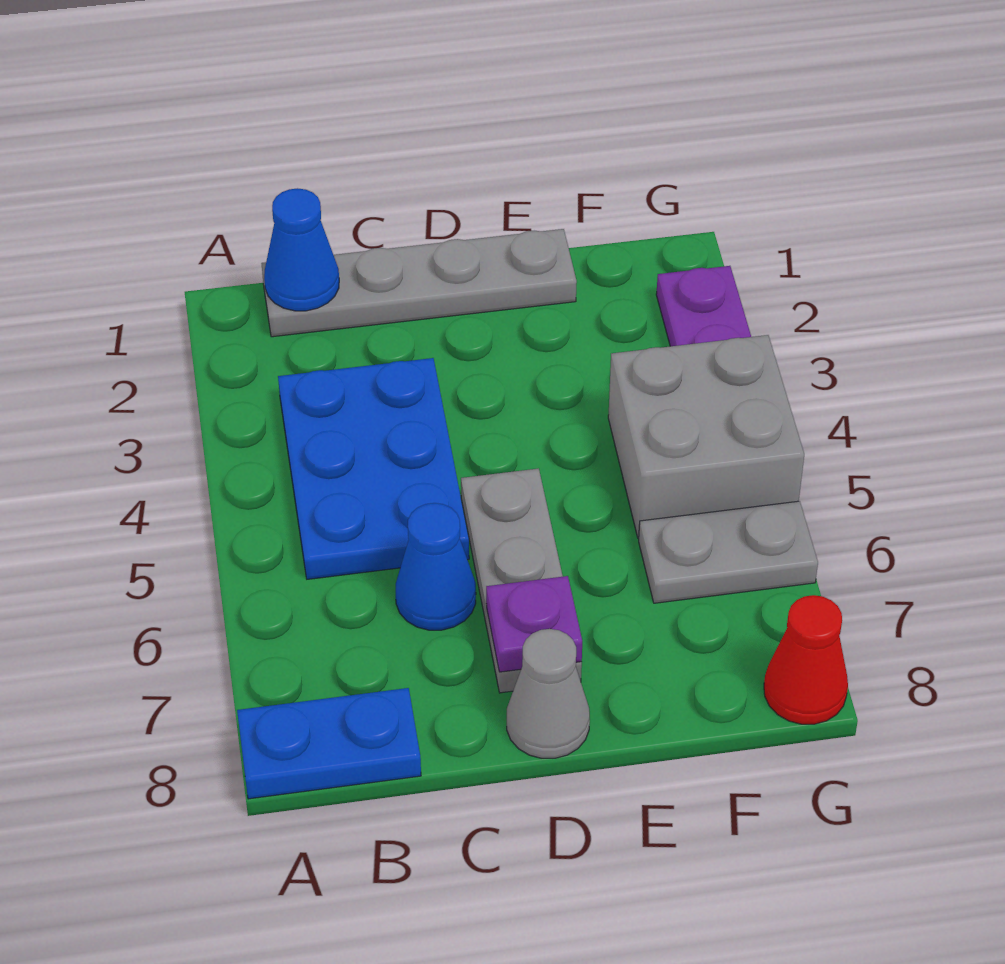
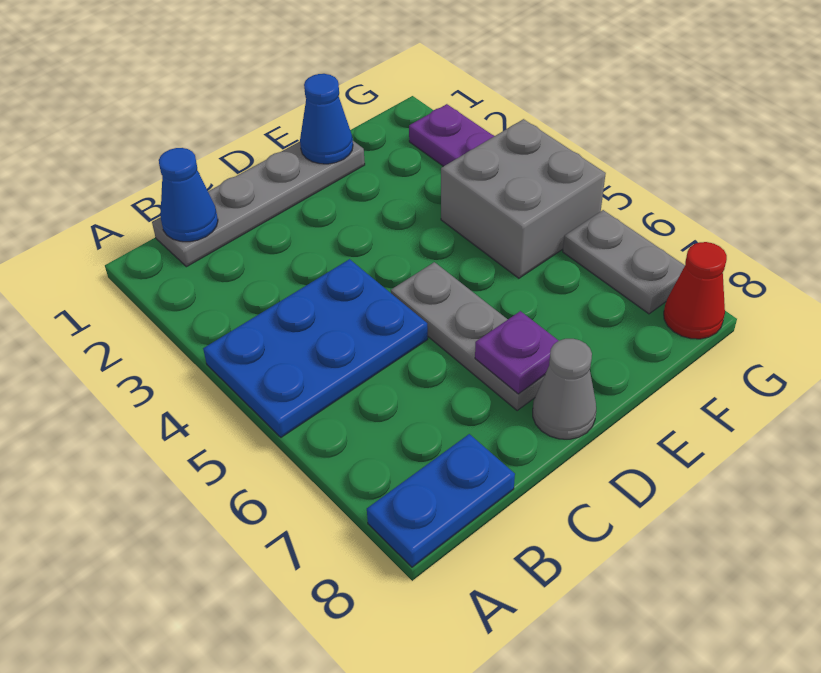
blue 2x3 plate [278,358,469,579] -> blue 2x3 plate turned to [203,259,428,437]
blue 1x1 cone [396,503,476,630] -> blue 1x1 cone moved to [300,74,353,164]
grey 1x2 plate [639,501,818,603] -> grey 1x2 plate turned to [563,210,685,314]

